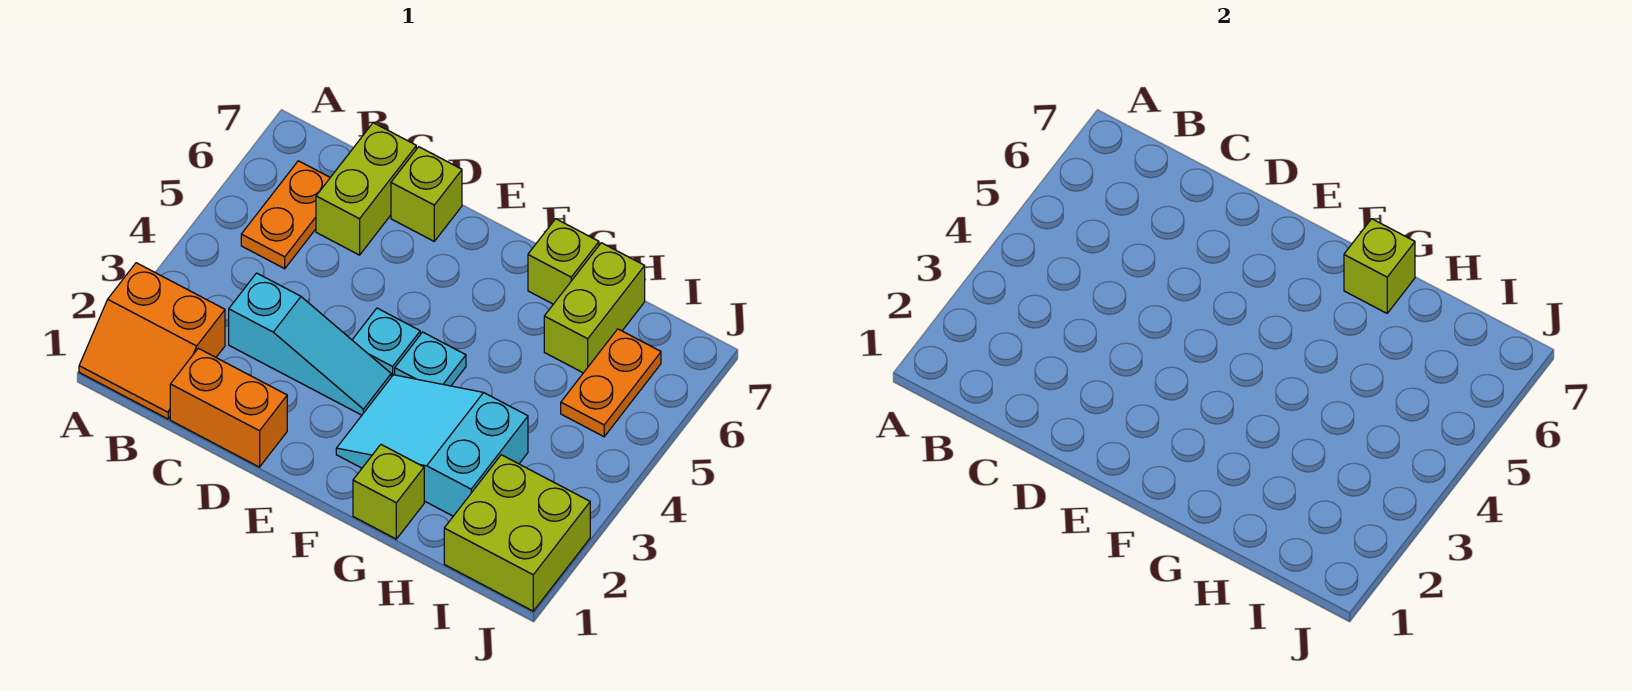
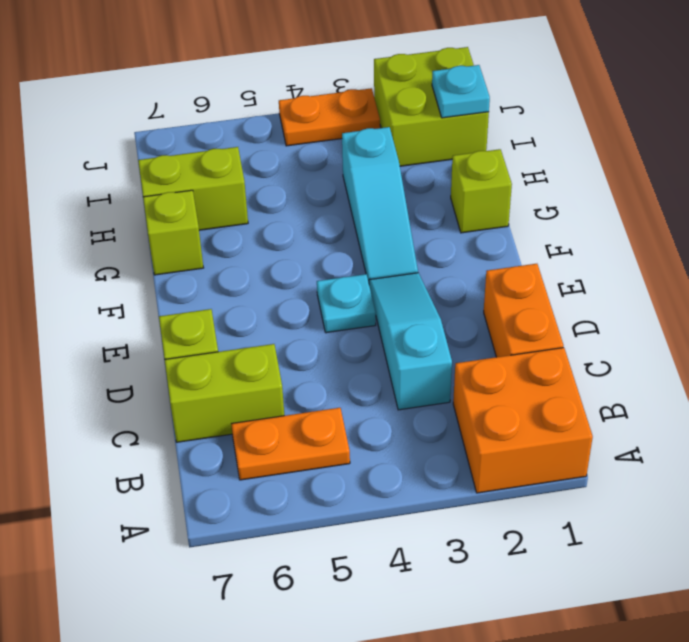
orange 2x2 slope [79,263,225,419] -> orange 2x2 brick [453,348,593,493]
cyan 2x3 slope [336,375,528,516] -> cyan 1x3 slope [342,127,418,282]
cyan 1x1 plate [395,332,466,386] -> cyan 1x1 plate moved to [432,65,490,118]
lime 1x1 brick [1344,219,1415,313] -> none
orange 1x2 plate [561,329,661,437] -> orange 1x2 plate moved to [279,88,380,146]

